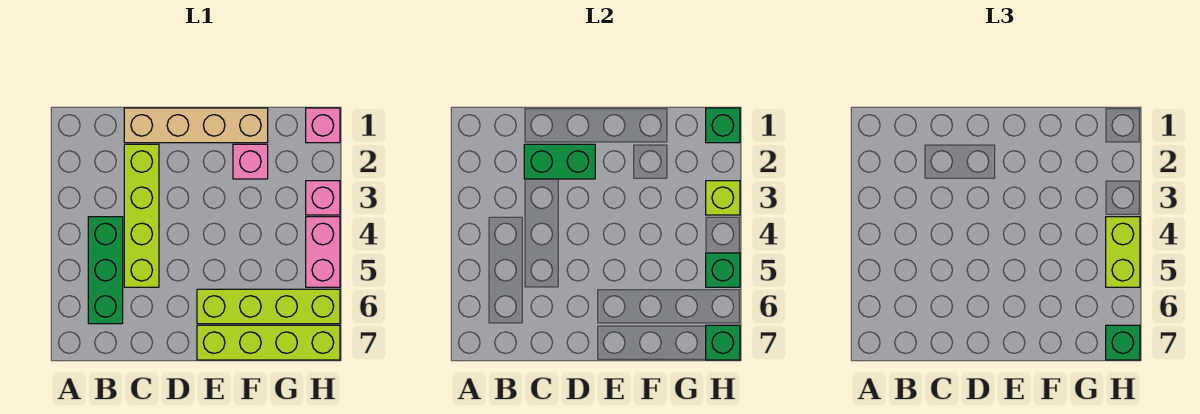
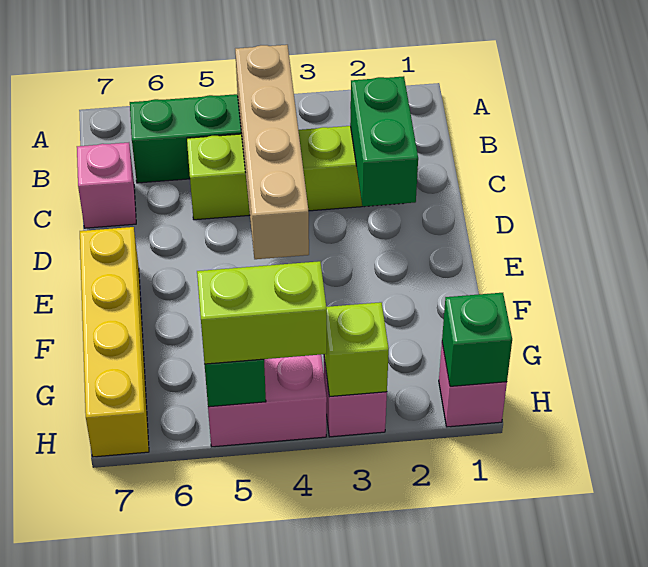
tan 1x4 brick [124,108,268,143] -> tan 1x4 brick moved to [235,45,309,259]
lime 1x4 brick [197,289,340,324] -> none
lime 1x4 brick [197,325,340,360] -> yellow 1x4 brick [80,227,149,457]
pink 1x1 brick [233,144,268,179] -> pink 1x1 brick moved to [77,143,136,228]
green 1x1 brick [706,325,740,360] -> none
green 1x1 brick [1106,325,1140,360] -> none

